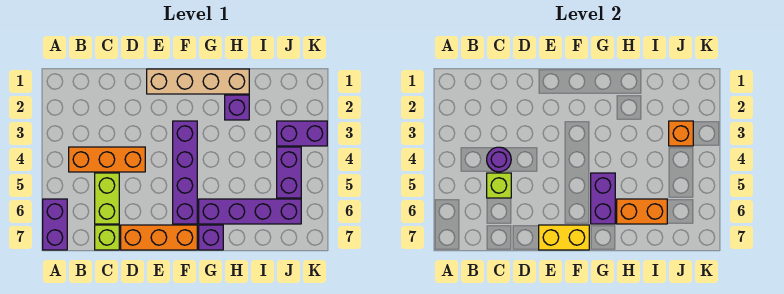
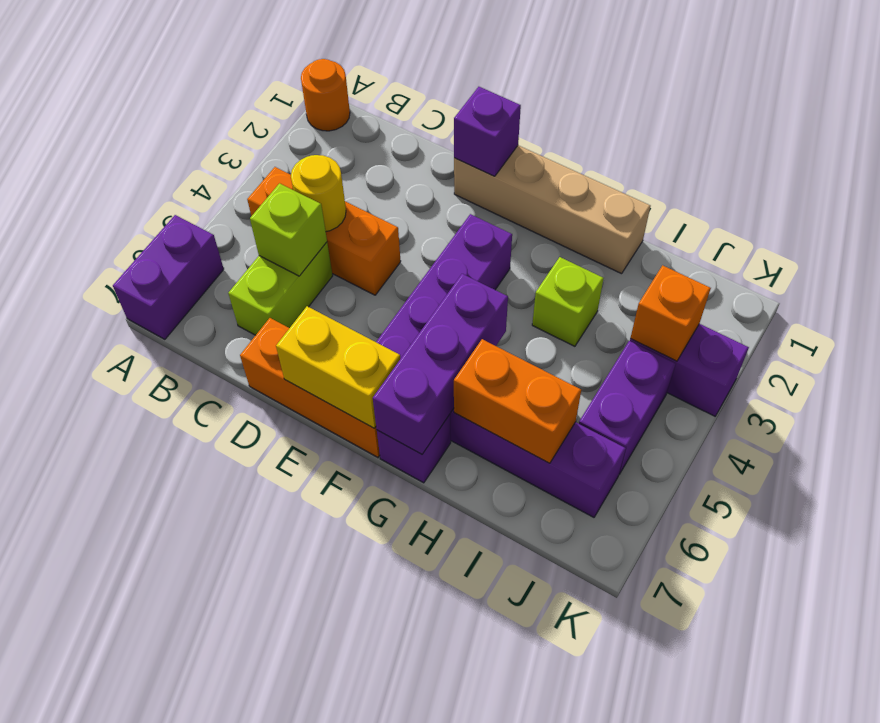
none -> orange 1x1 round brick [301,59,350,131]
purple 1x1 round brick [487,147,511,172] -> yellow 1x1 round brick [291,155,346,231]
lime 1x1 brick [95,225,119,250] -> lime 1x1 brick moved to [532,257,604,346]
purple 1x2 brick [591,173,615,224] -> purple 1x3 brick [373,274,508,454]
purple 1x1 brick [225,95,249,120] -> purple 1x1 brick moved to [454,87,521,176]

